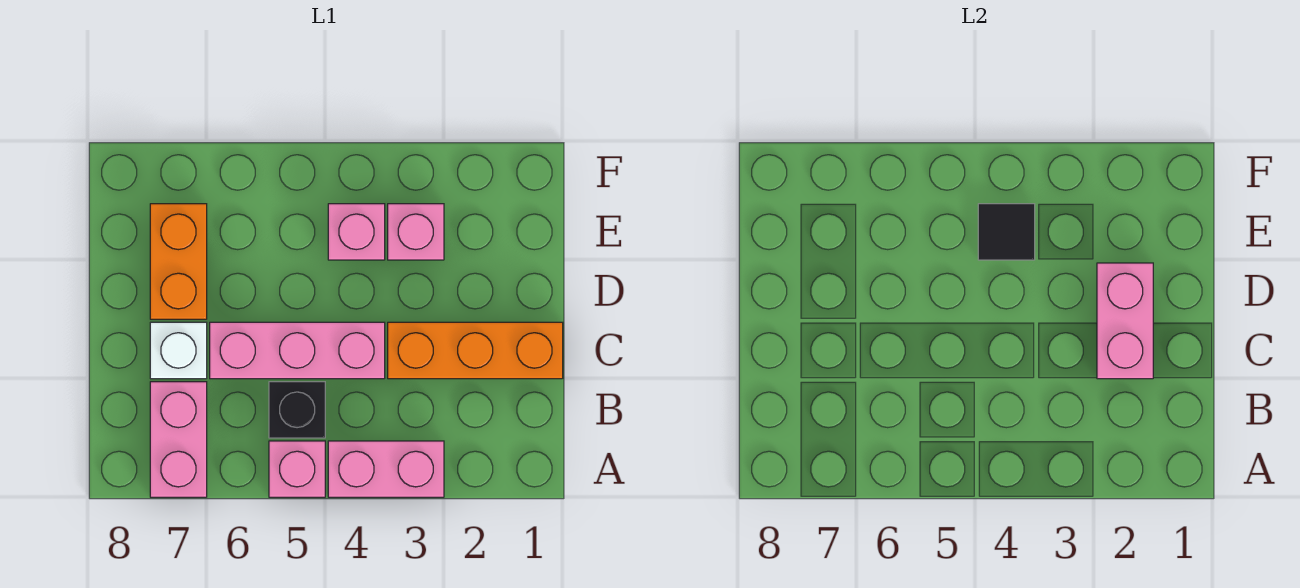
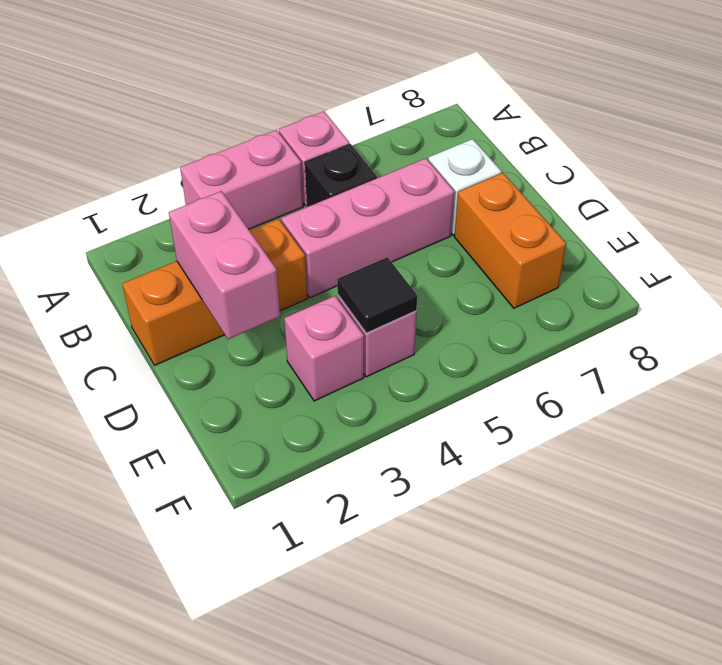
pink 1x2 brick [150,382,207,497] -> none

